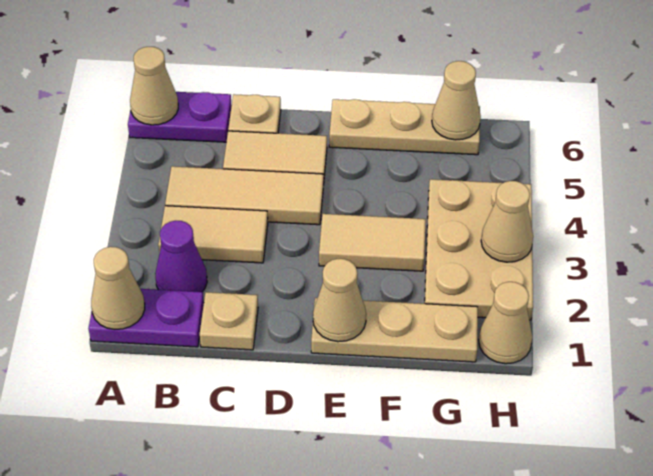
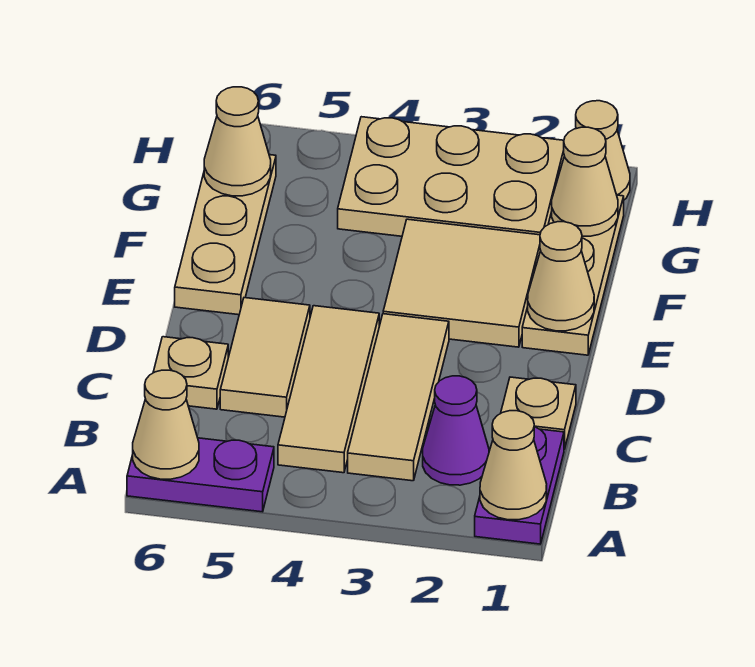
purple 1x2 plate [128,92,232,142] -> purple 1x2 plate turned to [127,438,274,512]
tan 1x2 tile [158,206,268,263] -> tan 1x3 tile [348,314,449,481]
tan 1x2 tile [319,214,426,271] -> tan 2x2 tile [383,219,541,347]
tan 1x1 cone [481,181,533,262] -> tan 1x1 cone moved to [552,127,618,236]

